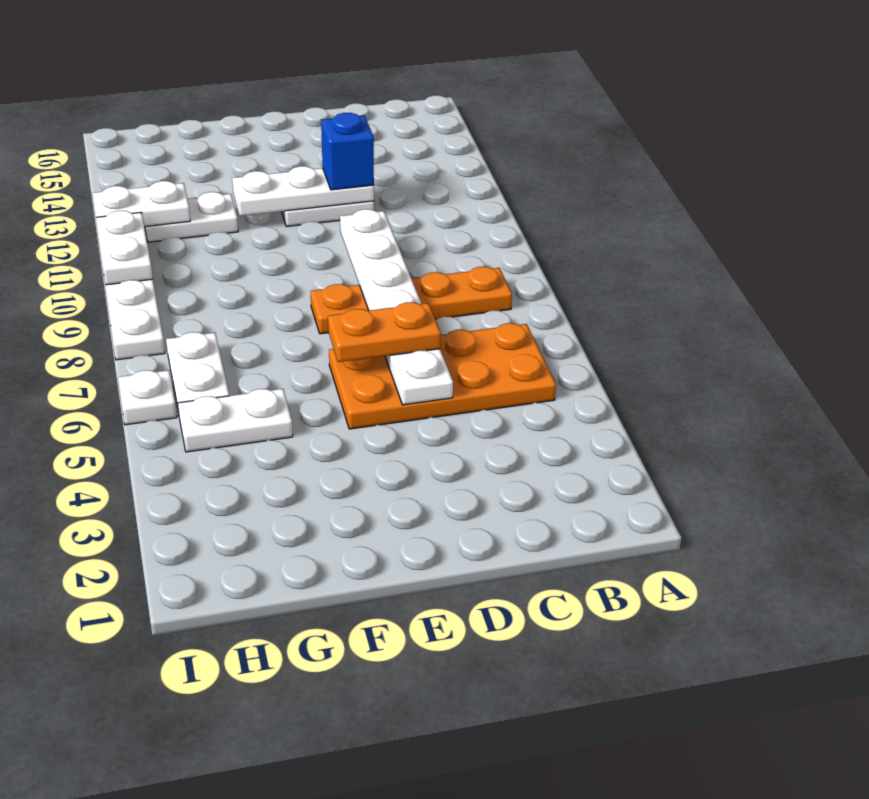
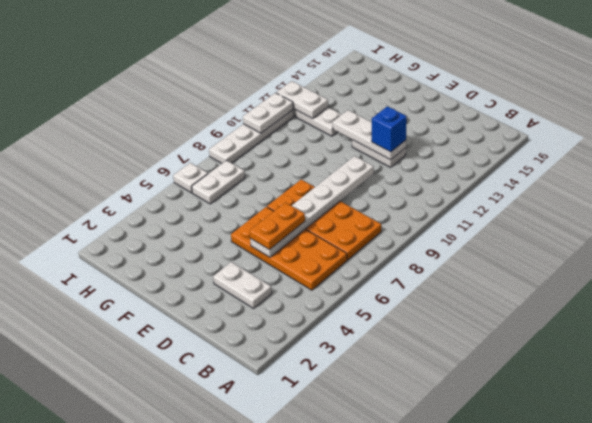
orange 1x4 plate [311,267,512,334] -> orange 2x4 plate [267,179,381,260]
orange 1x2 plate [328,302,441,362] -> orange 1x2 plate turned to [250,202,305,250]
white 1x2 plate [178,389,293,452] -> white 1x2 plate moved to [213,262,272,308]

